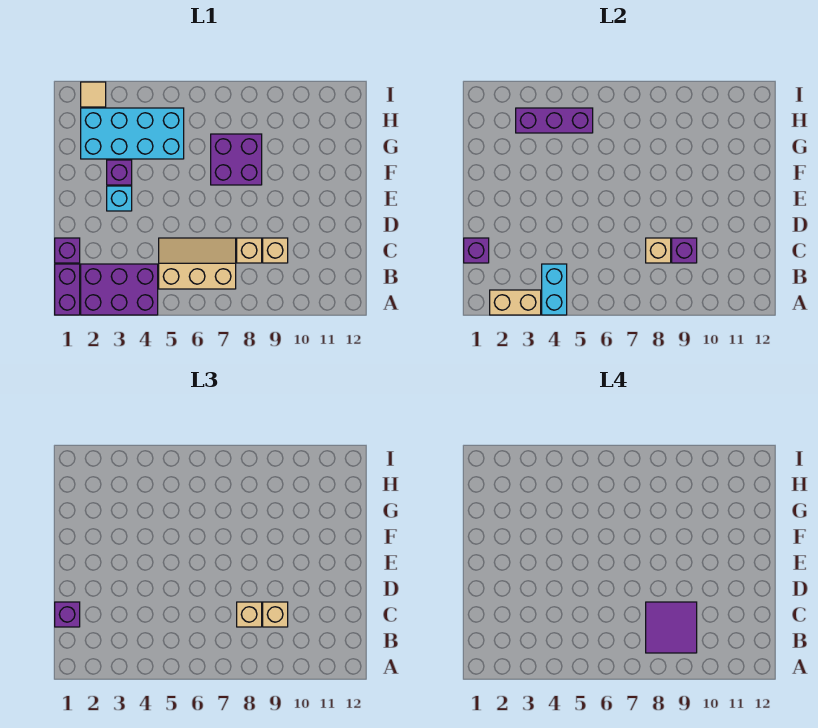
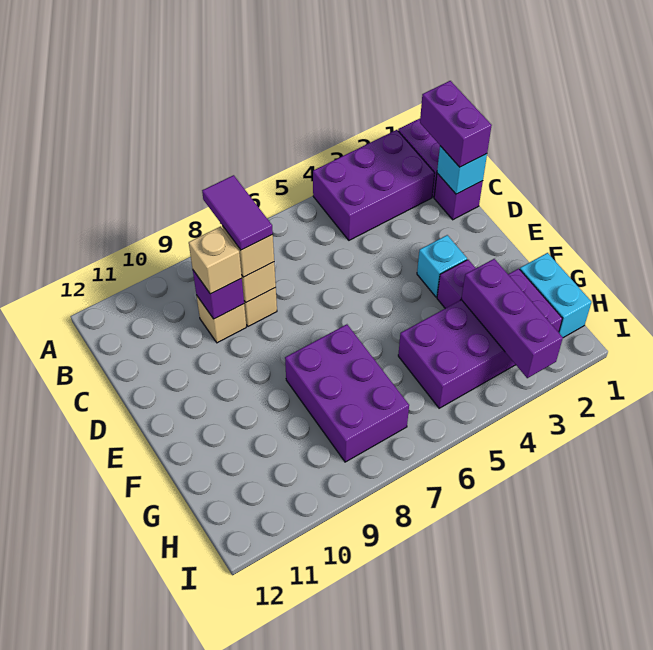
tan 1x2 brick [490,290,541,315] -> none
cyan 1x2 brick [542,264,567,315] -> cyan 1x2 brick moved to [520,253,591,338]
tan 2x3 slope [159,238,236,289] -> none
purple 2x2 tile [646,602,697,653] -> purple 1x2 tile [202,175,273,250]
purple 1x1 brick [464,238,489,263] -> cyan 1x1 brick [437,146,487,194]
purple 1x1 brick [55,602,80,627] -> purple 1x2 brick [420,81,492,167]
purple 2x2 brick [211,134,262,185] -> purple 2x3 brick [285,324,409,462]
cyan 2x4 brick [81,108,184,159] -> purple 2x4 brick [398,269,562,408]
purple 1x3 brick [516,108,593,133] -> purple 1x3 brick turned to [461,259,563,378]
tan 1x1 tile [81,82,106,107] -> none

